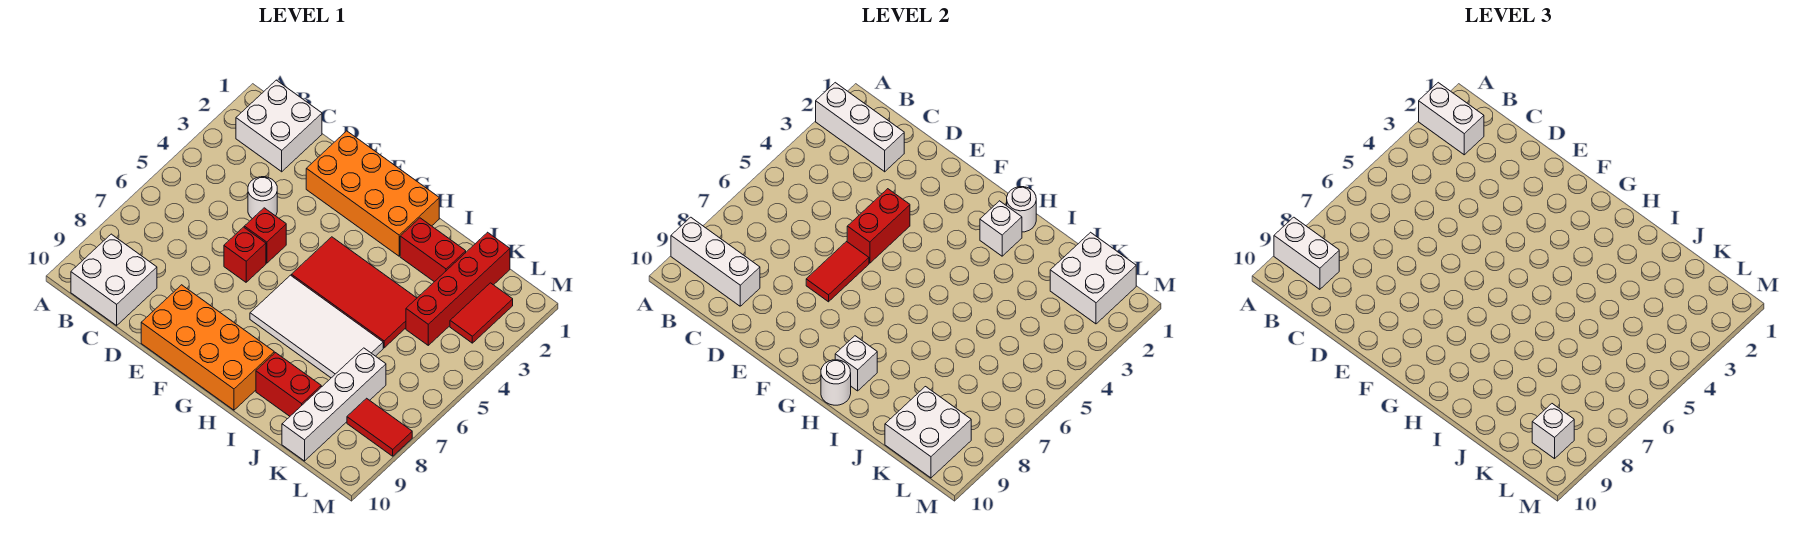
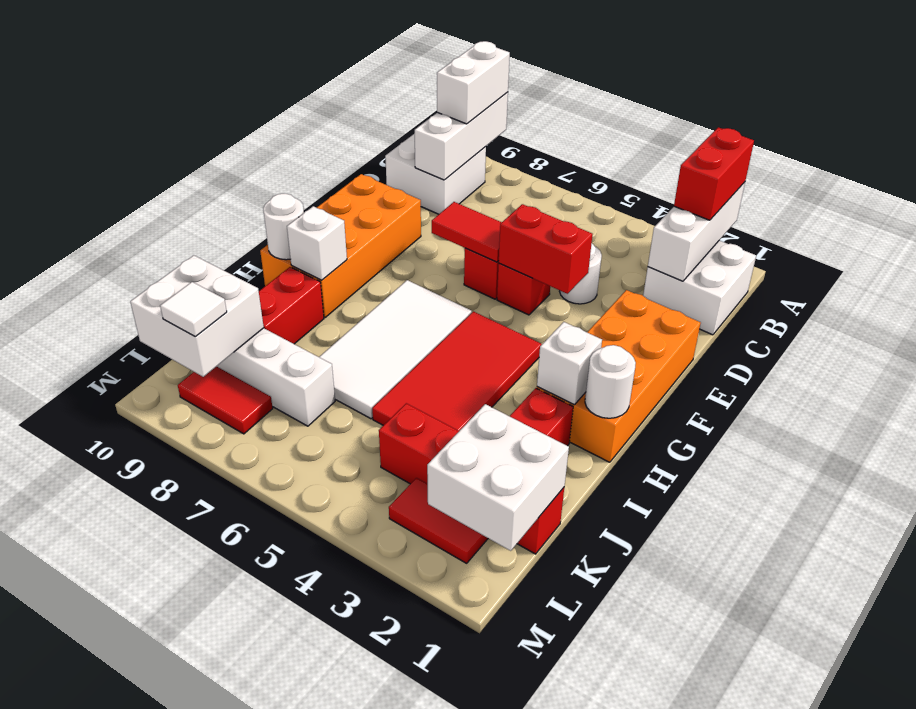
white 1x2 brick [1419,83,1484,155] -> red 1x2 brick [674,127,754,220]
red 1x2 tile [347,398,412,456] -> red 1x2 tile turned to [178,366,273,434]
white 1x1 brick [1532,404,1574,459] -> white 1x1 tile [160,282,227,336]

